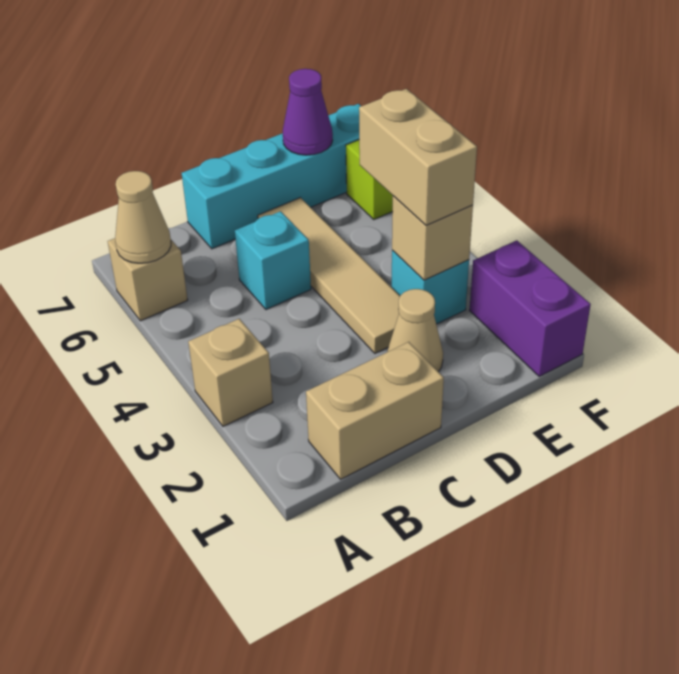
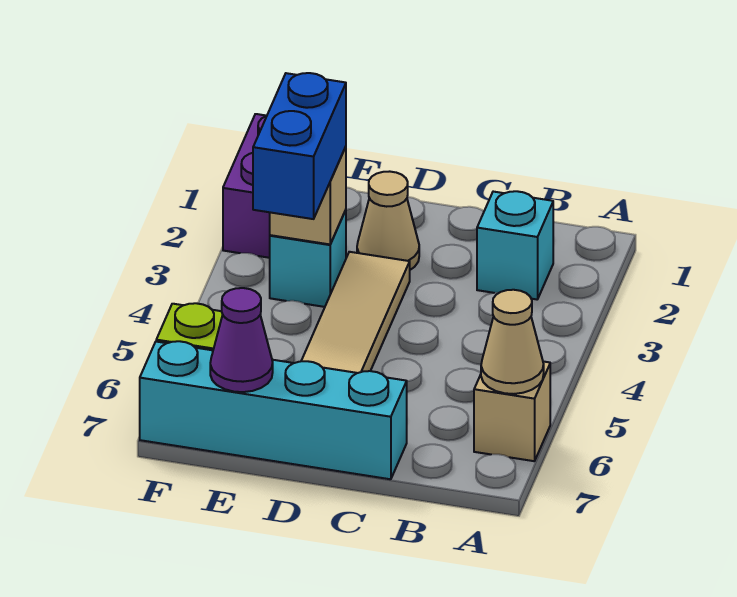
tan 1x1 brick [188,319,273,426] -> none
tan 1x2 brick [306,342,444,479] -> none
cyan 1x1 brick [235,211,311,310] -> cyan 1x1 brick moved to [477,191,553,299]
tan 1x2 brick [359,89,477,225] -> blue 1x2 brick [253,73,346,219]

